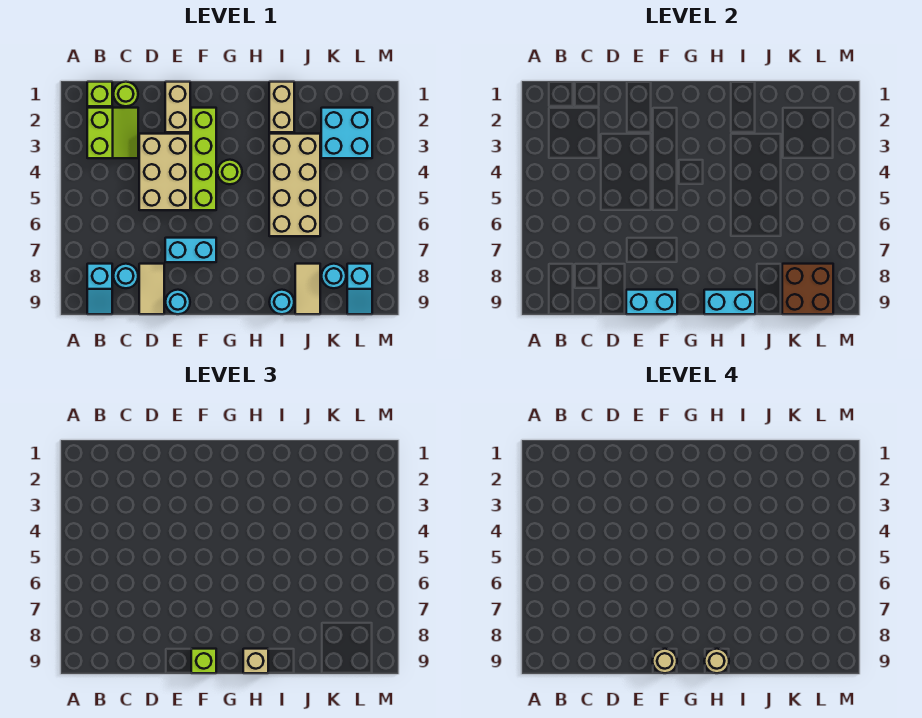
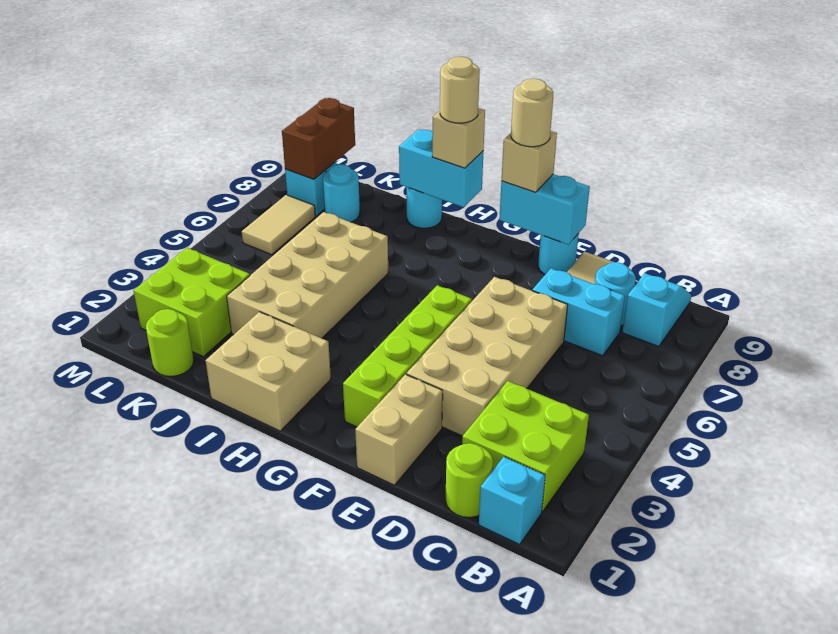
lime 1x1 brick [87,82,112,106] -> cyan 1x1 brick [479,457,545,544]
lime 2x2 slope [87,108,138,158] -> lime 2x2 brick [462,381,589,512]
tan 2x3 brick [139,134,190,210] -> tan 2x4 brick [406,277,568,436]
cyan 1x2 brick [165,238,216,262] -> cyan 1x2 brick moved to [532,268,625,356]
lime 1x1 brick [191,649,216,673] -> tan 1x1 brick [501,131,557,192]
lime 1x1 round brick [218,160,242,184] -> lime 1x1 round brick moved to [146,309,194,376]
tan 1x2 brick [269,82,294,132] -> tan 2x2 brick [206,312,331,431]
tan 1x2 tile [295,264,320,314] -> tan 1x2 tile moved to [242,195,315,255]
cyan 2x2 brick [321,108,372,158] -> lime 2x2 brick [134,248,250,357]
brown 2x2 brick [782,264,833,314] -> brown 1x2 brick [282,98,355,179]

